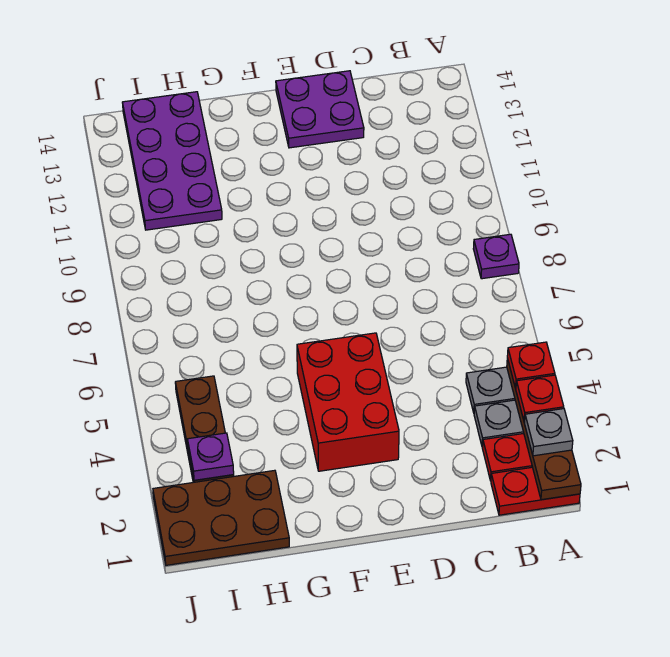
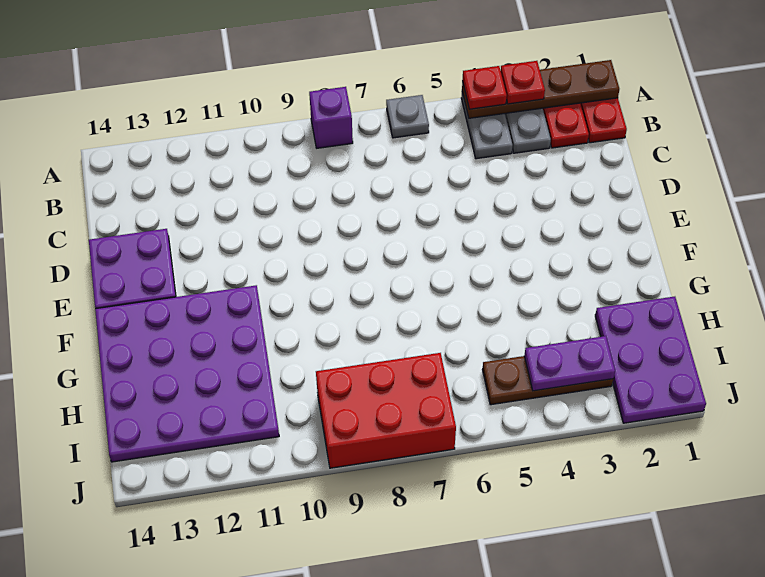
grey 1x1 plate [525,409,573,456] -> grey 1x1 plate moved to [386,95,429,138]
purple 1x1 plate [473,234,519,279] -> purple 1x1 brick [309,87,353,148]
red 2x3 brick [297,333,399,471] -> red 2x3 brick moved to [316,353,456,468]
brown 2x3 plate [153,470,289,565] -> purple 2x3 plate [595,297,706,423]
purple 2x4 plate [122,92,222,230] -> purple 4x4 plate [95,285,279,462]
purple 1x1 plate [187,433,234,480] -> purple 1x2 plate [524,336,615,391]

